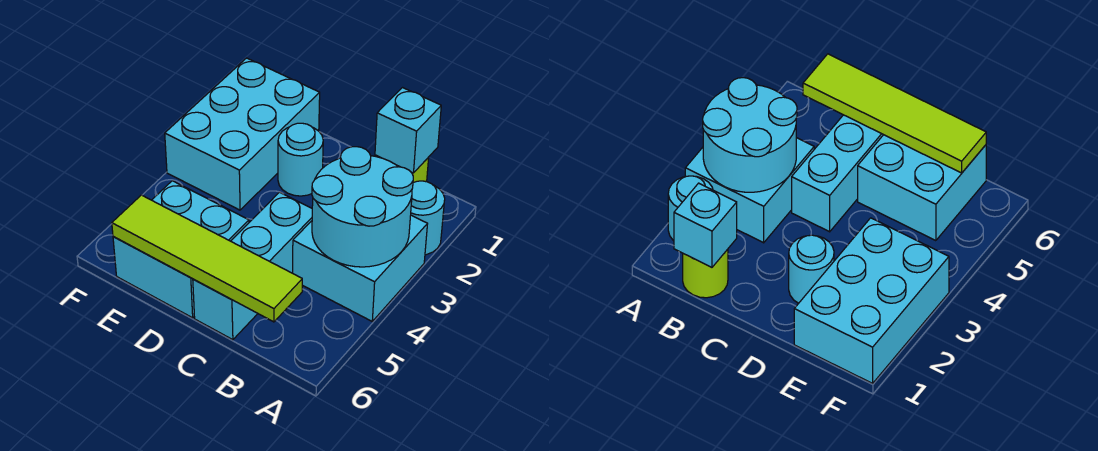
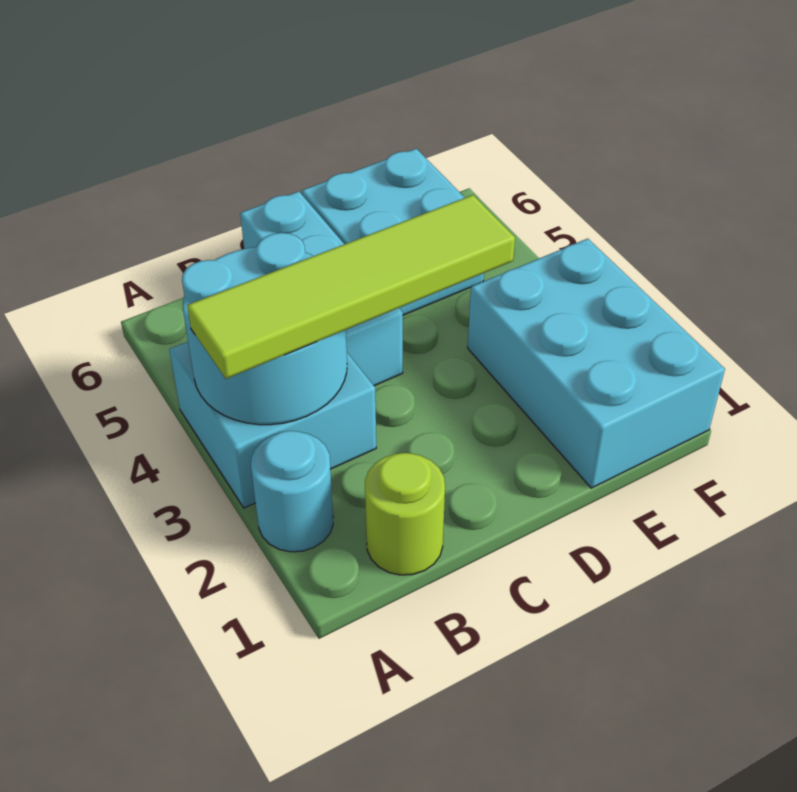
cyan 1x1 brick [375,88,441,173] -> none
lime 1x4 tile [112,195,302,322] -> lime 1x4 tile moved to [187,195,515,379]
cyan 1x1 round brick [278,123,323,196] -> none

